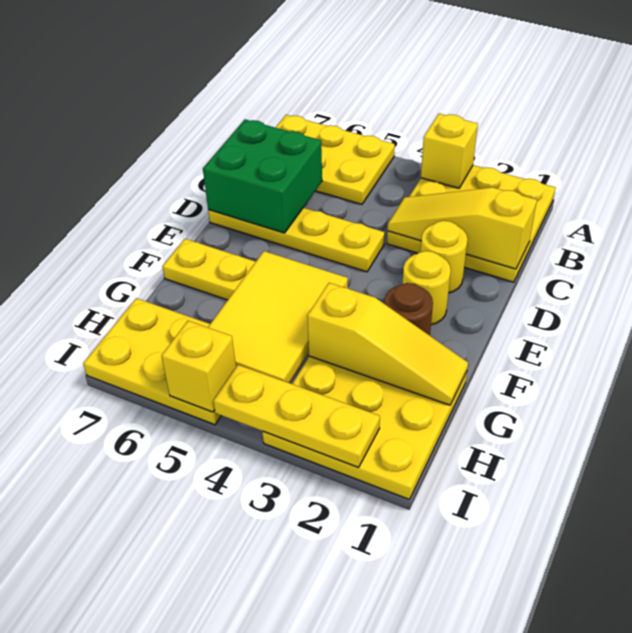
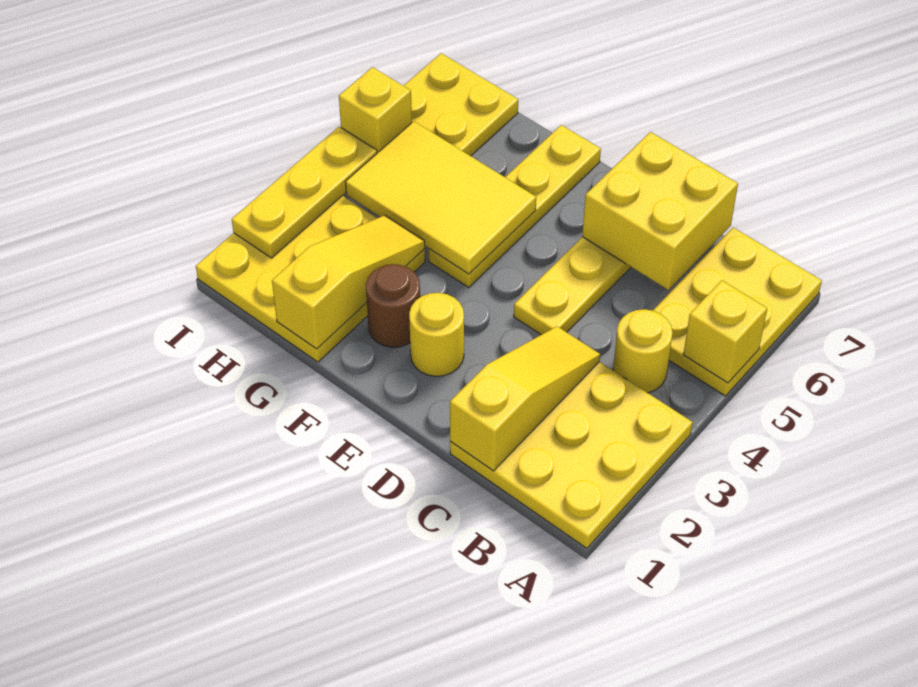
yellow 1x1 brick [421,114,478,188] -> yellow 1x1 brick moved to [683,280,767,383]
green 2x2 brick [203,119,322,233] -> yellow 2x2 brick [582,132,738,290]
yellow 1x1 round brick [420,221,468,293] -> yellow 1x1 round brick moved to [613,309,673,393]
yellow 1x3 slope [307,283,468,405] -> yellow 1x3 slope turned to [272,215,425,349]

